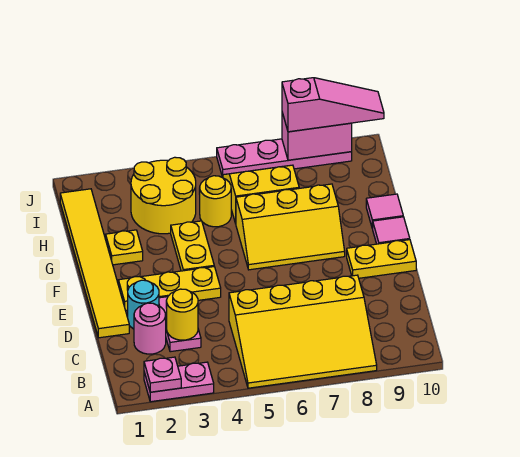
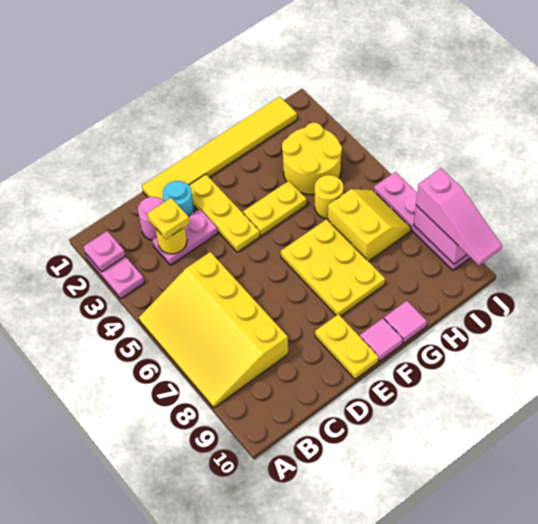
yellow 2x3 slope [236,184,345,270] -> yellow 2x3 plate [281,219,385,316]
yellow 1x1 plate [106,230,143,265] -> yellow 1x1 plate moved to [147,198,190,239]

